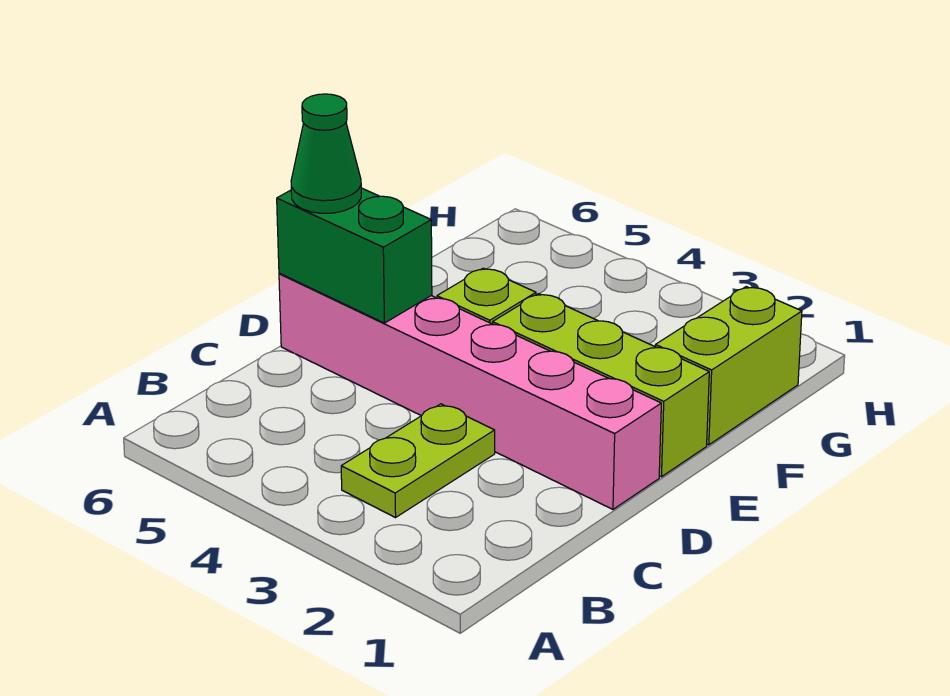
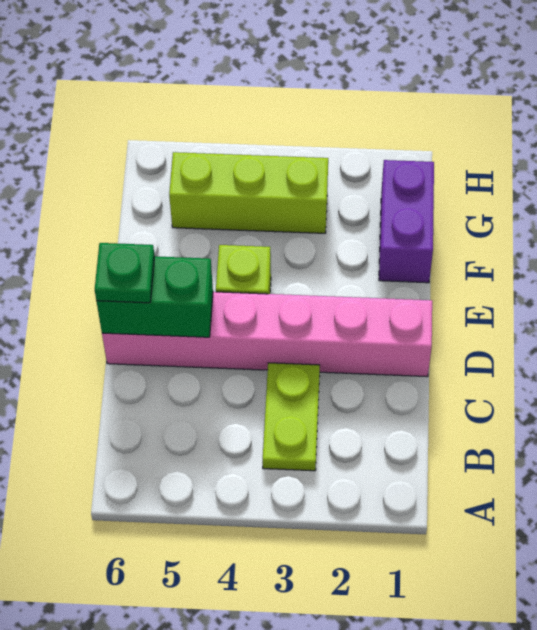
green 1x1 cone [291,94,361,213] -> green 1x1 plate [95,243,155,303]
lime 1x3 brick [493,294,709,477] -> lime 1x3 brick moved to [169,152,328,233]
lime 1x2 brick [655,287,802,445] -> purple 1x2 brick [379,160,434,283]

